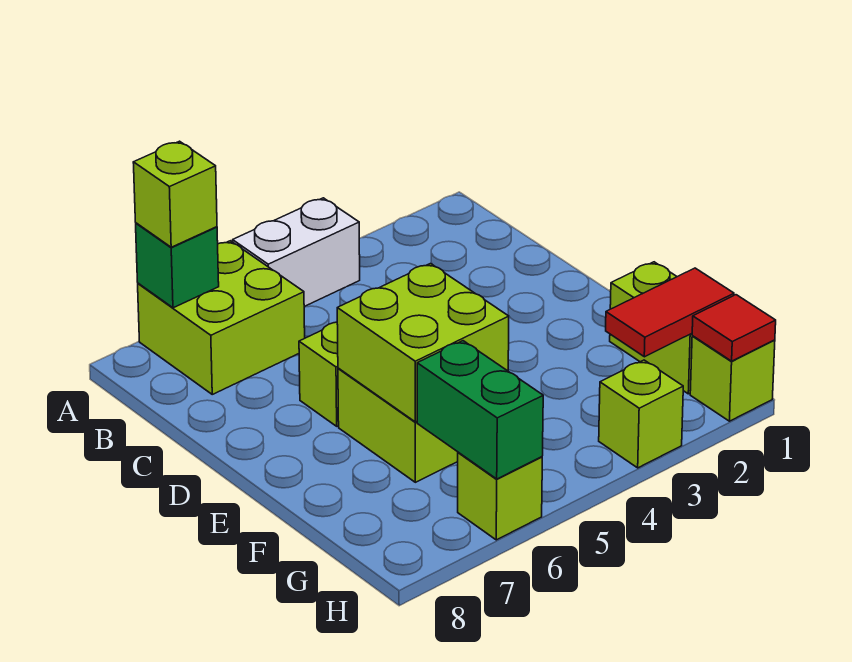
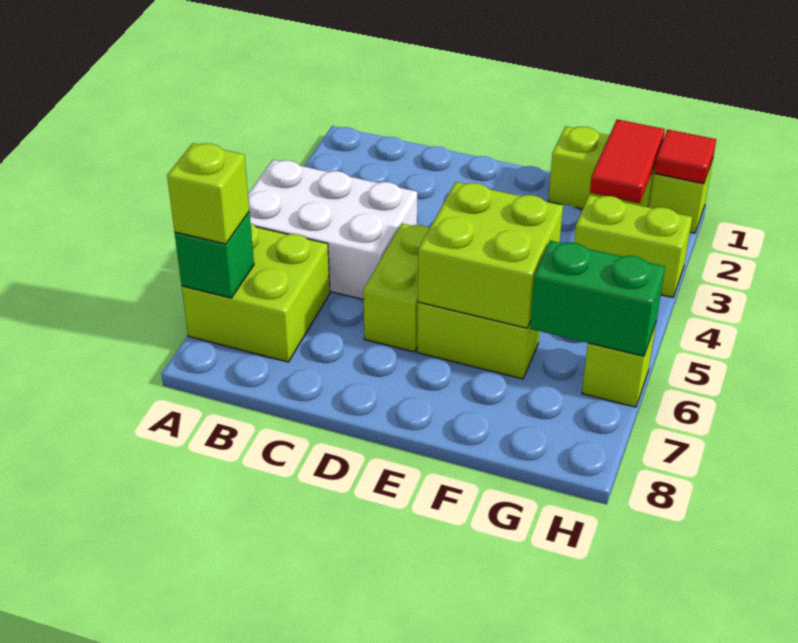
white 1x2 brick [233,198,360,307] -> white 2x3 brick [248,160,417,300]
lime 1x1 brick [599,360,683,468] -> lime 1x2 brick [574,195,692,297]

